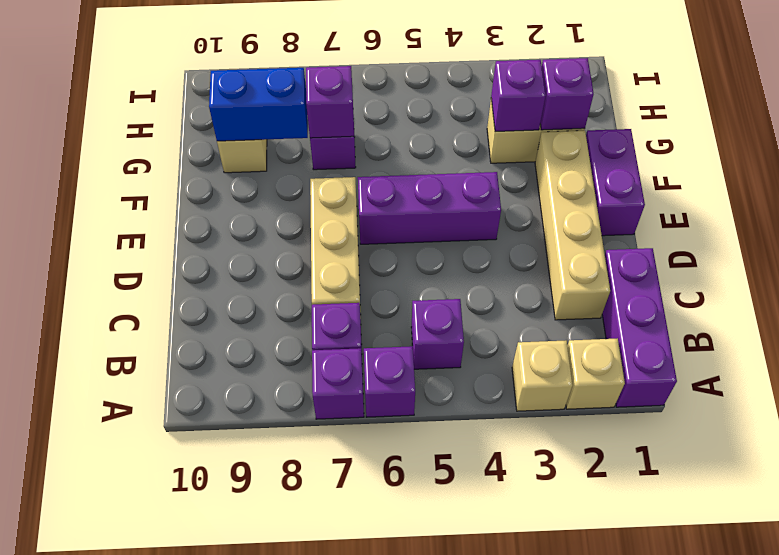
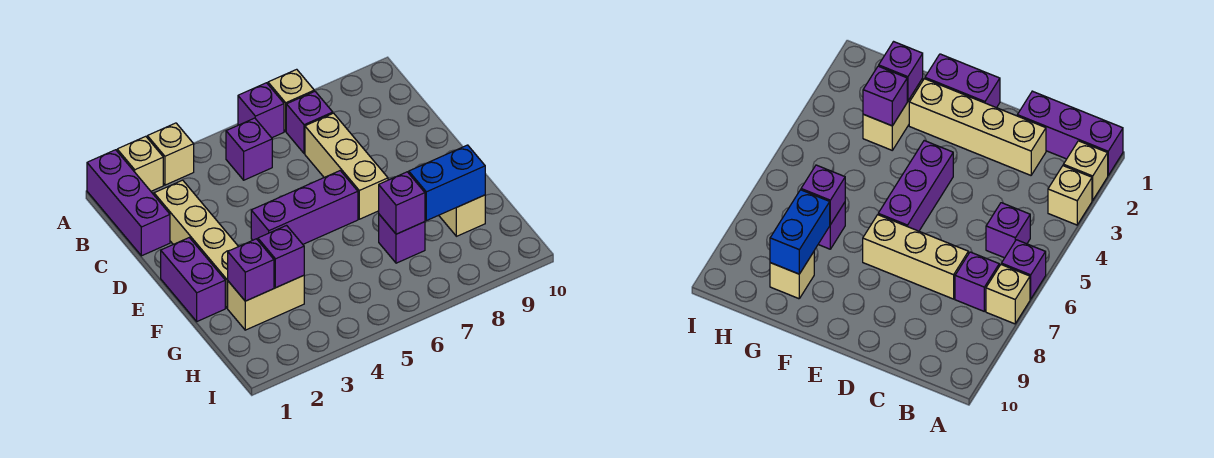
purple 1x1 brick [312,348,364,419] -> tan 1x1 brick [268,69,314,131]

